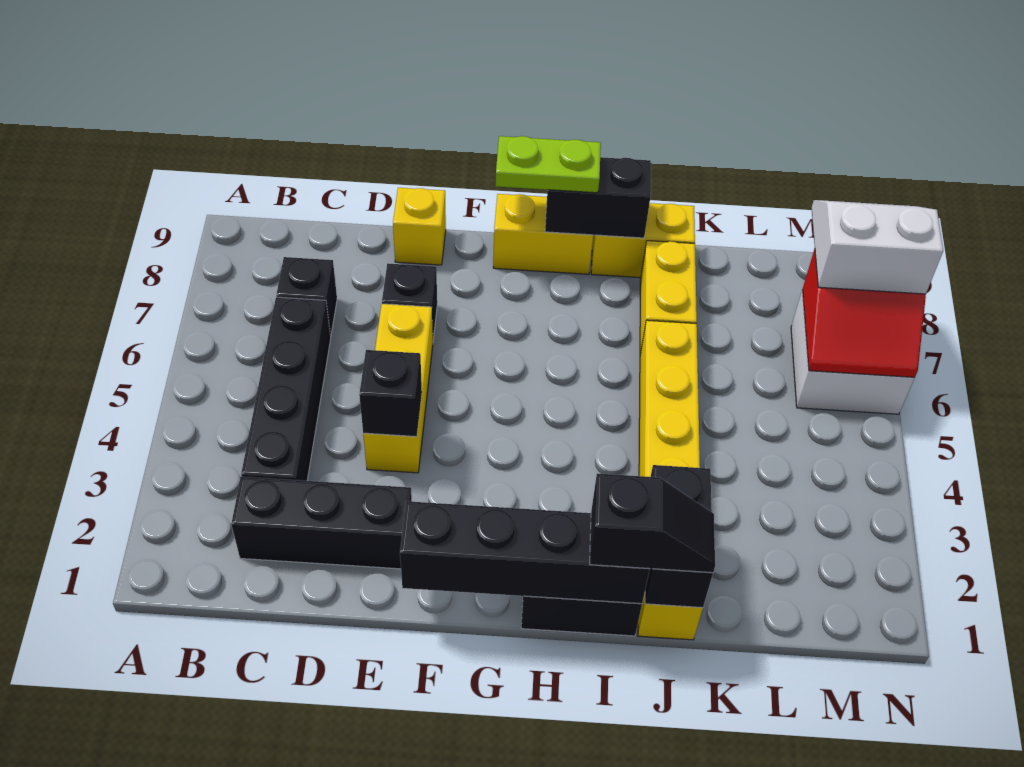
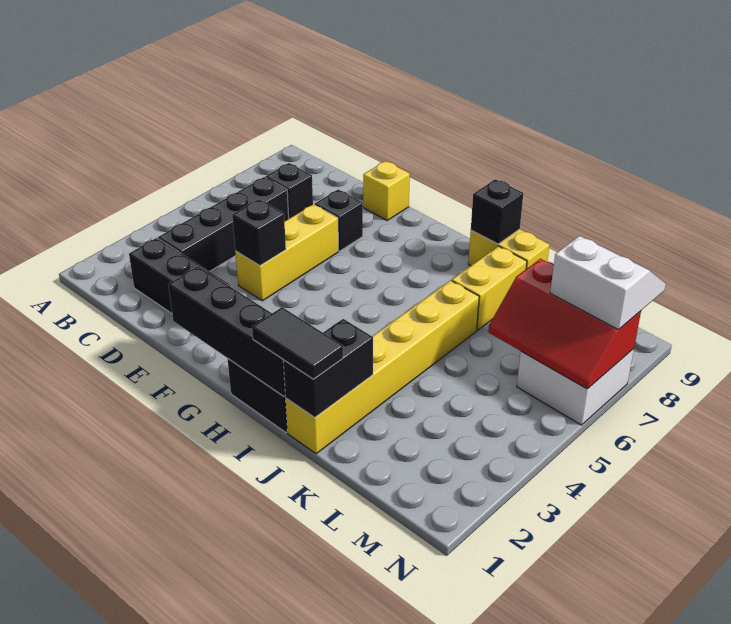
yellow 1x2 brick [493,194,593,274] -> none
lime 1x2 plate [495,136,601,193] -> none
black 1x2 brick [545,157,651,238] -> black 1x1 brick [471,179,523,244]
black 1x2 slope [590,474,715,573] -> black 1x2 tile [252,307,343,379]
red 2x2 slope [803,249,926,378] -> red 2x3 slope [488,259,641,389]

